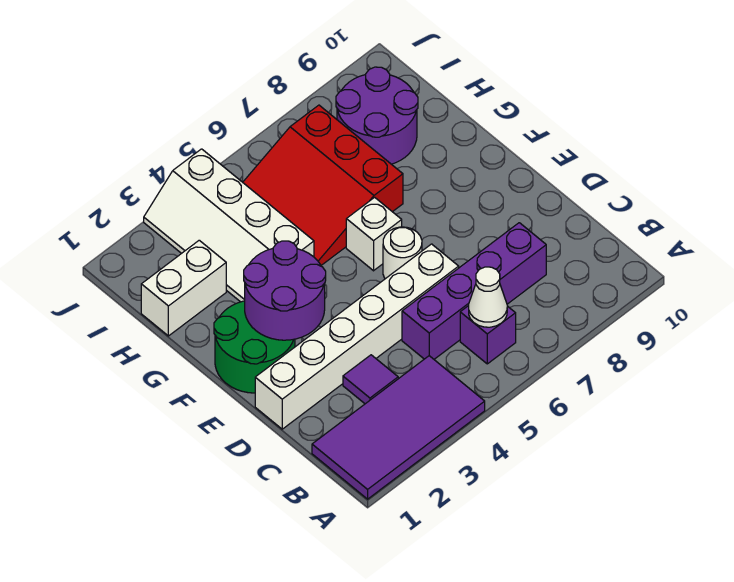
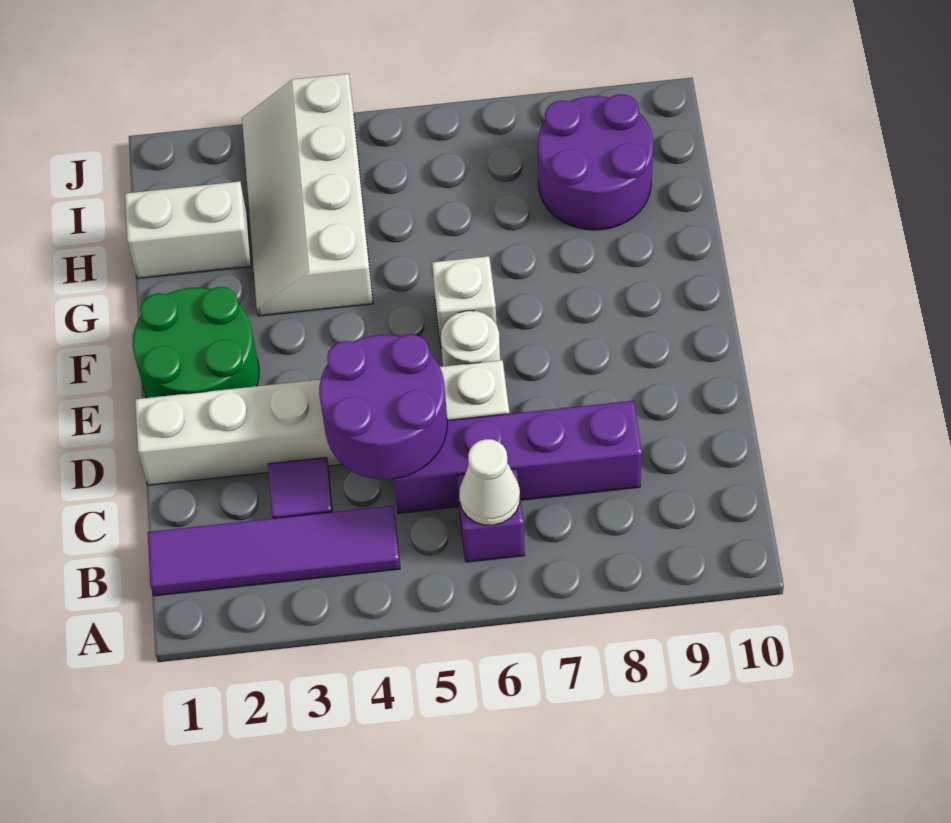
purple 2x4 tile [312,356,485,499] -> purple 1x4 tile [148,506,400,596]
purple 2x2 round brick [244,241,326,340] -> purple 2x2 round brick moved to [319,334,447,480]
red 3x3 slope [243,105,403,265] -> none

